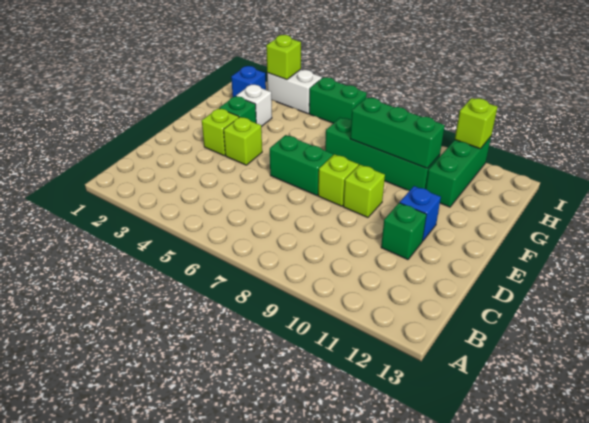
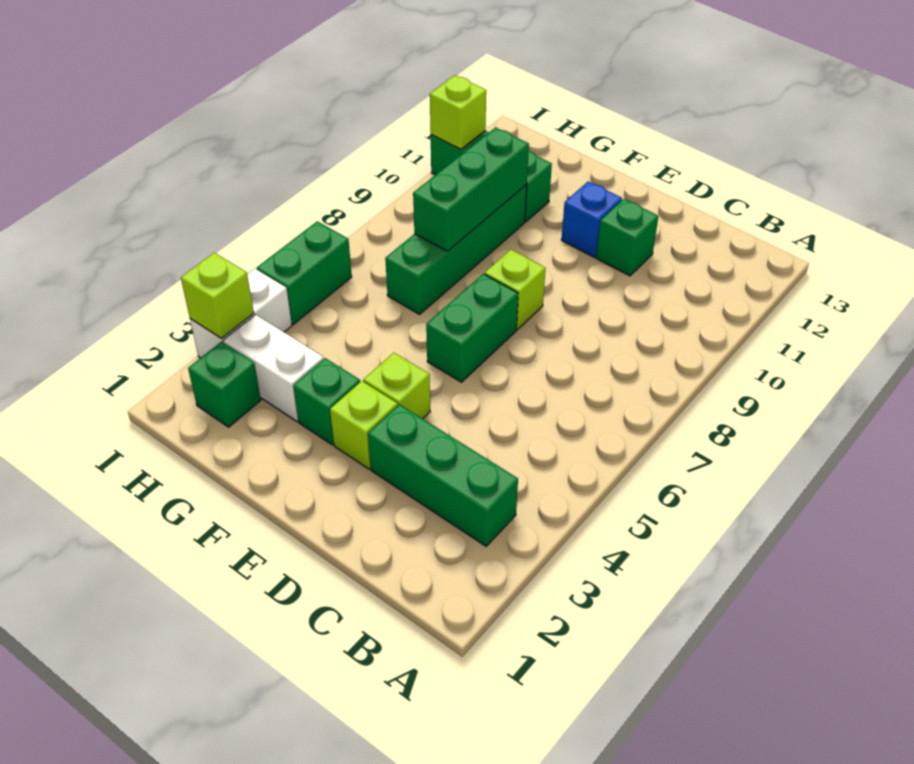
none -> green 1x3 brick [368,404,518,546]
lime 1x1 brick [343,165,385,218] -> none
white 1x1 brick [236,85,272,127] -> white 1x2 brick [223,315,324,421]
blue 1x1 brick [231,66,266,97] -> green 1x1 brick [188,342,261,427]

